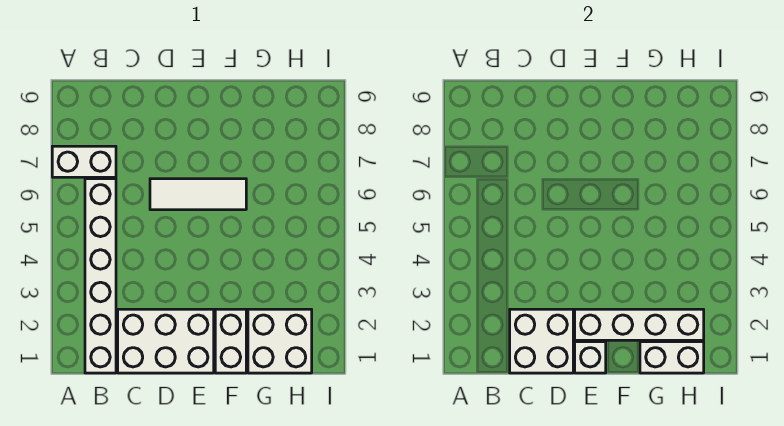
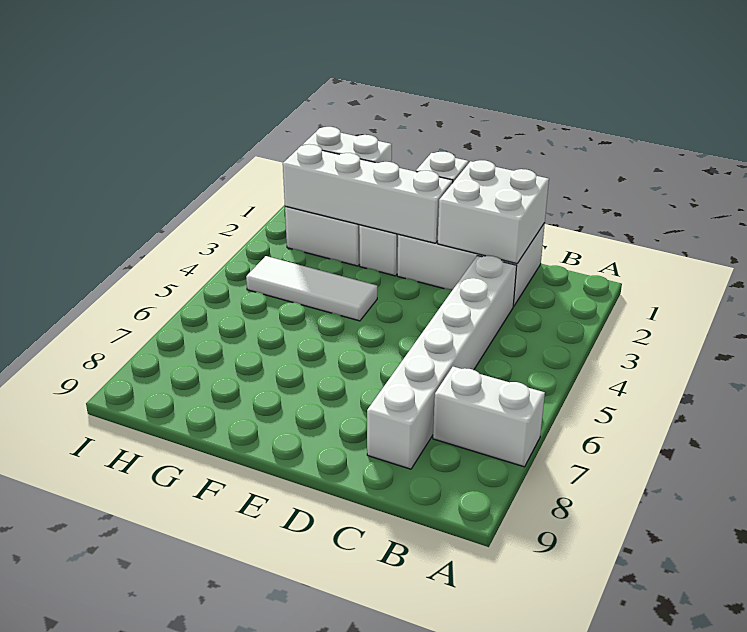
white 1x6 brick [85,179,116,373] -> white 1x6 brick moved to [367,256,517,469]
white 1x3 tile [150,179,246,210] -> white 1x3 tile moved to [246,256,377,321]

